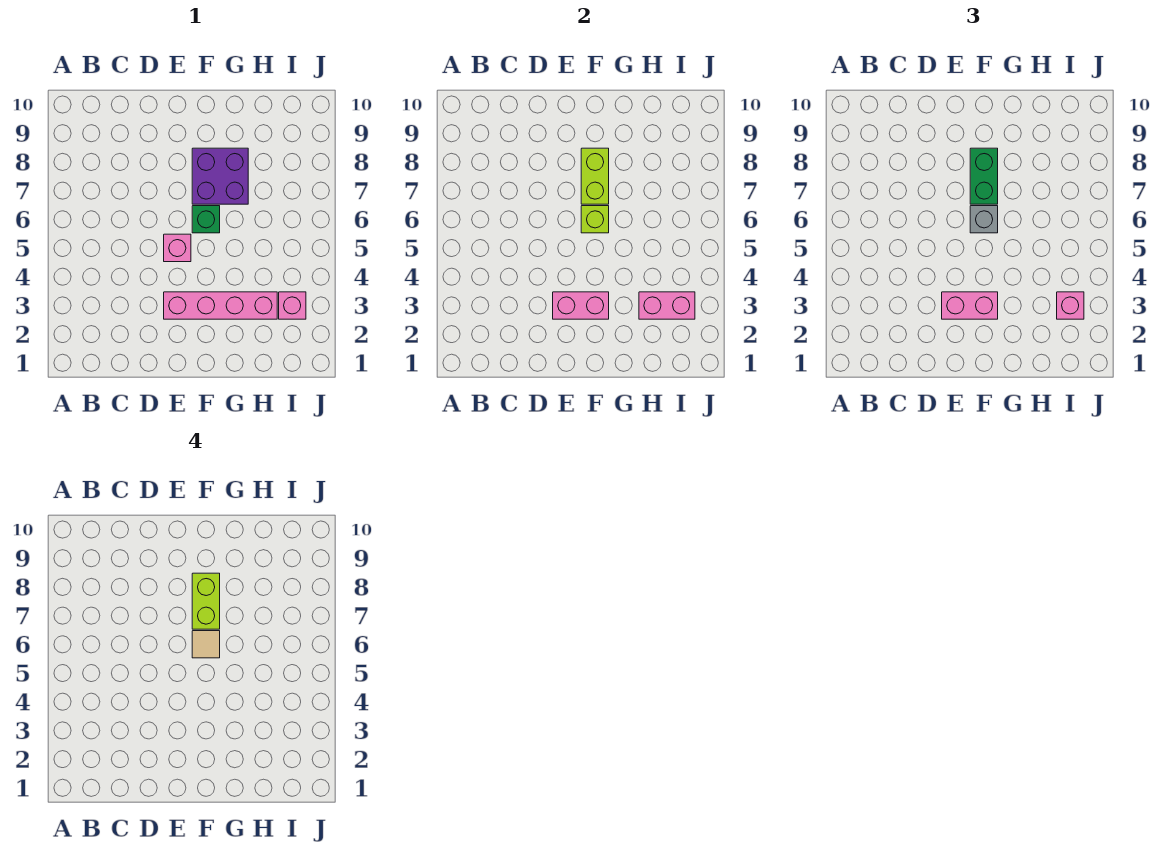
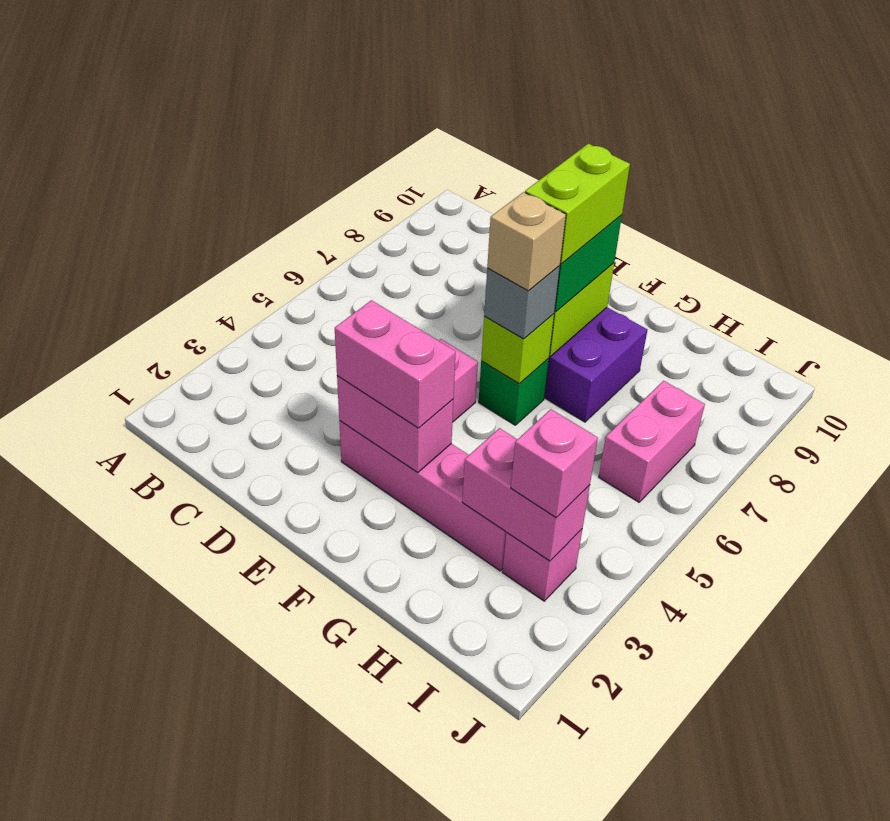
tan 1x1 tile [192,631,220,658] -> tan 1x1 brick [487,192,566,291]
none -> pink 1x2 brick [599,381,705,502]

